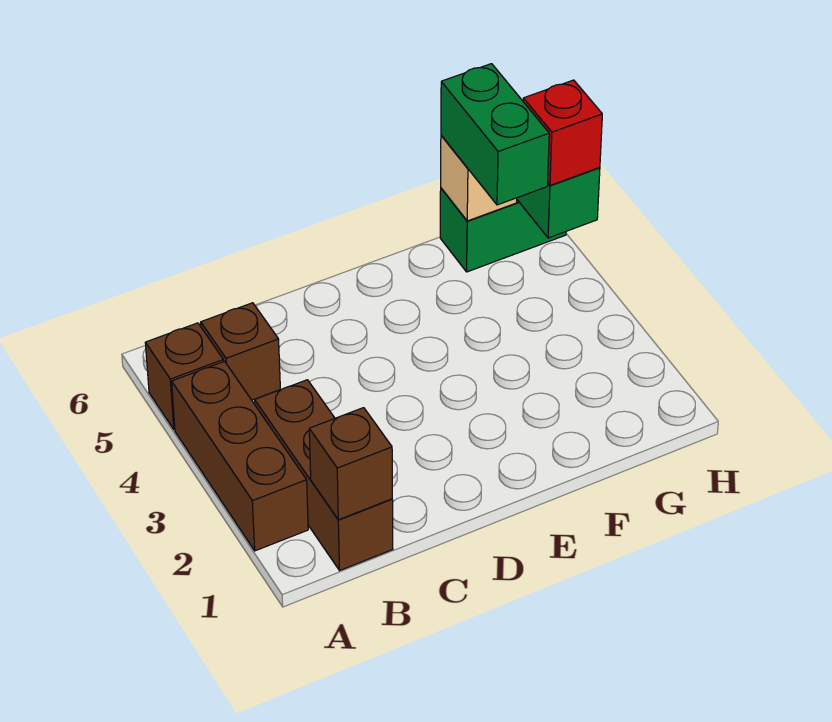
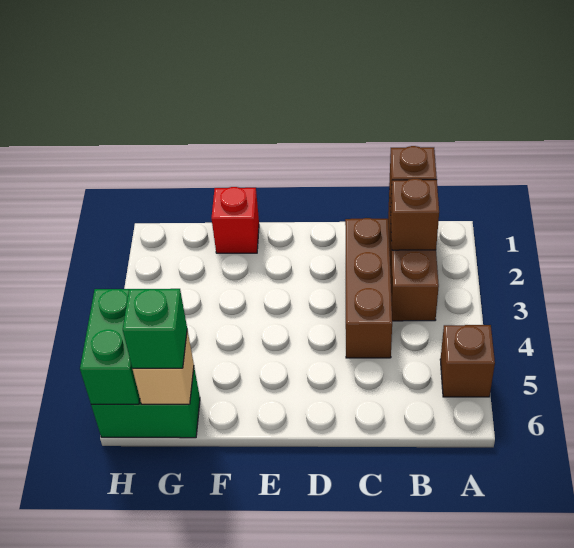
brown 1x3 brick [172,361,308,551] -> brown 1x3 brick moved to [345,218,392,358]
brown 1x1 brick [201,303,280,400] -> brown 1x1 brick moved to [390,179,439,250]
green 1x2 brick [441,64,549,205] -> green 1x1 brick [123,289,187,368]
red 1x1 brick [523,80,602,185] -> red 1x1 brick moved to [212,187,259,253]

